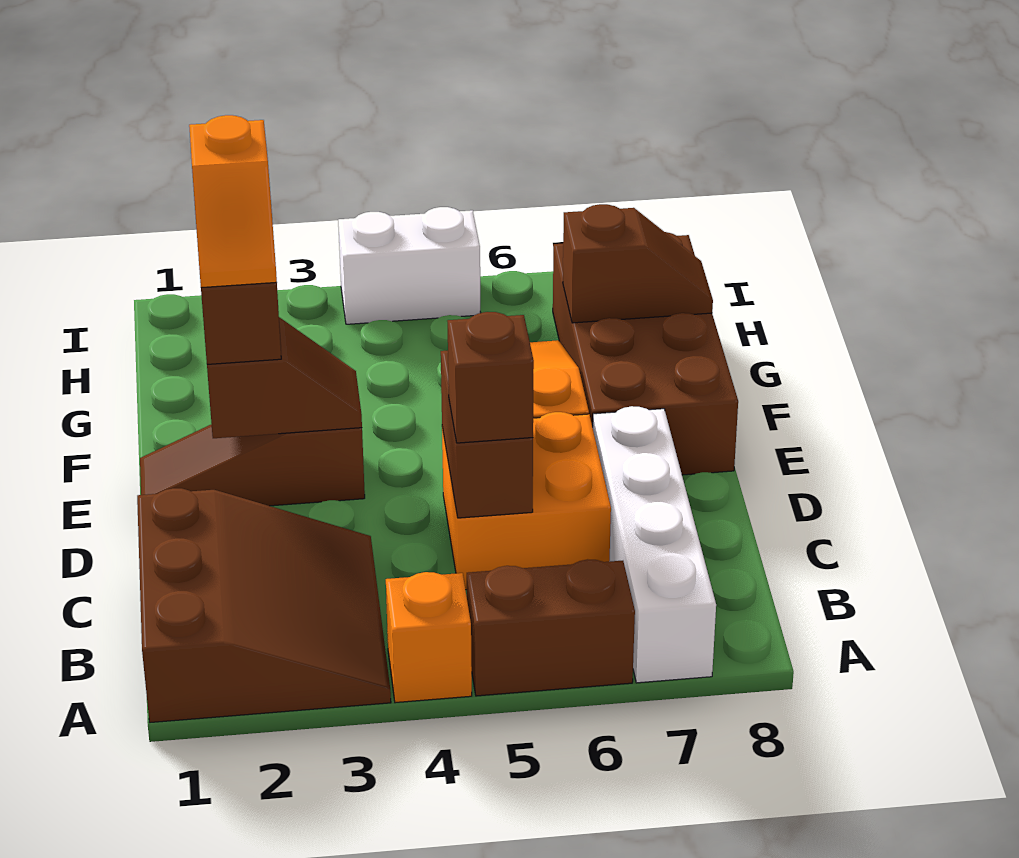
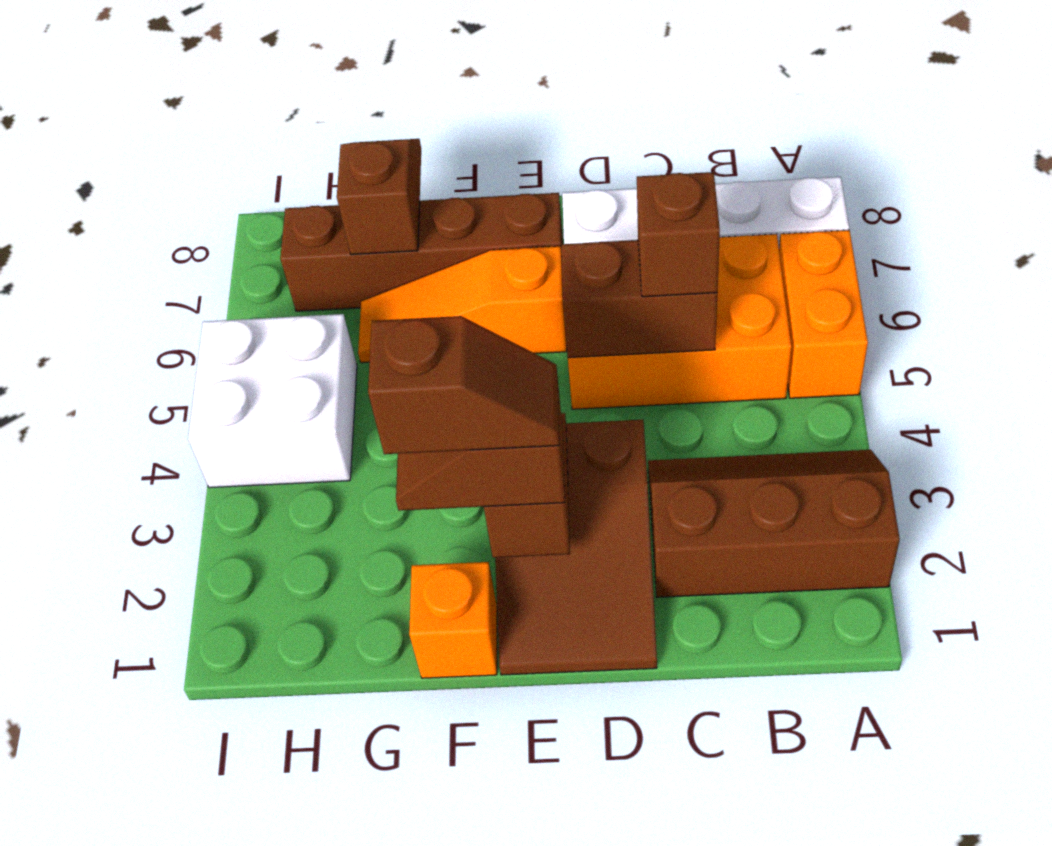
brown 3x3 slope [137,488,391,723] -> brown 2x3 slope [648,450,900,597]
orange 1x1 brick [386,572,472,703] -> orange 1x1 brick moved to [409,562,497,678]
brown 1x2 brick [467,559,635,696] -> orange 1x2 brick [779,230,868,398]
orange 2x2 brick [442,412,611,590] -> orange 2x3 brick [568,234,791,409]
brown 1x3 slope [140,424,365,506] -> brown 2x3 slope [495,420,657,675]
orange 1x2 slope [189,115,277,288] -> brown 1x2 slope [368,316,559,454]
brown 2x4 brick [553,232,738,475] -> brown 1x4 brick [280,193,563,311]
white 1x2 brick [338,207,481,324] -> white 2x2 brick [188,314,357,488]

